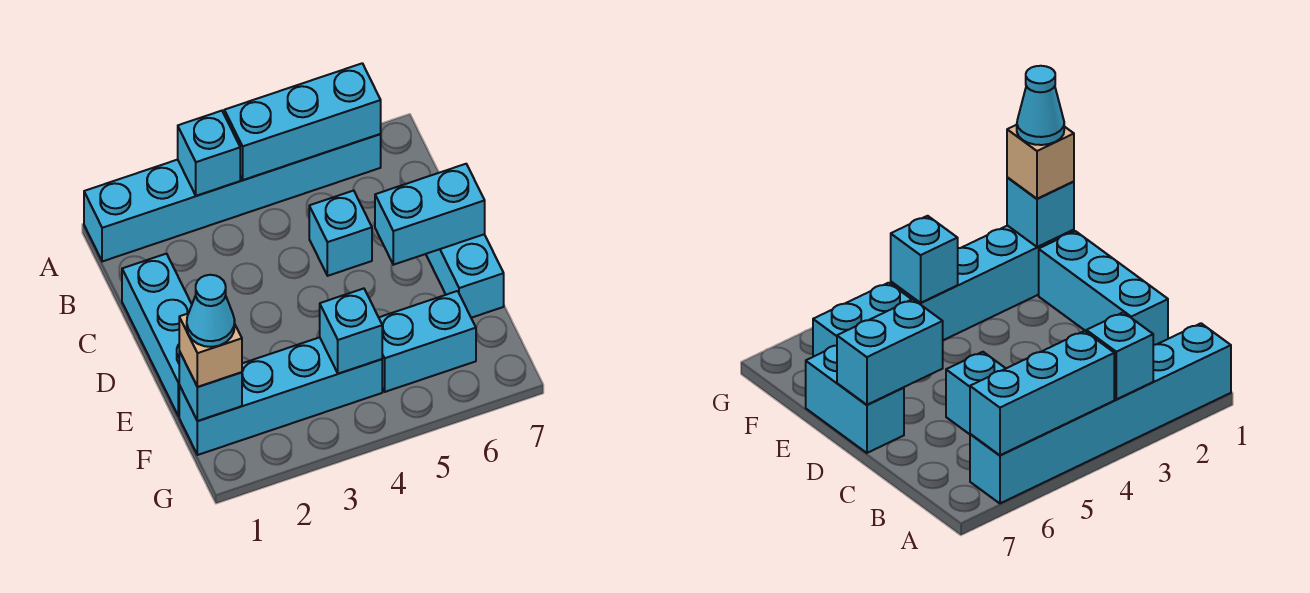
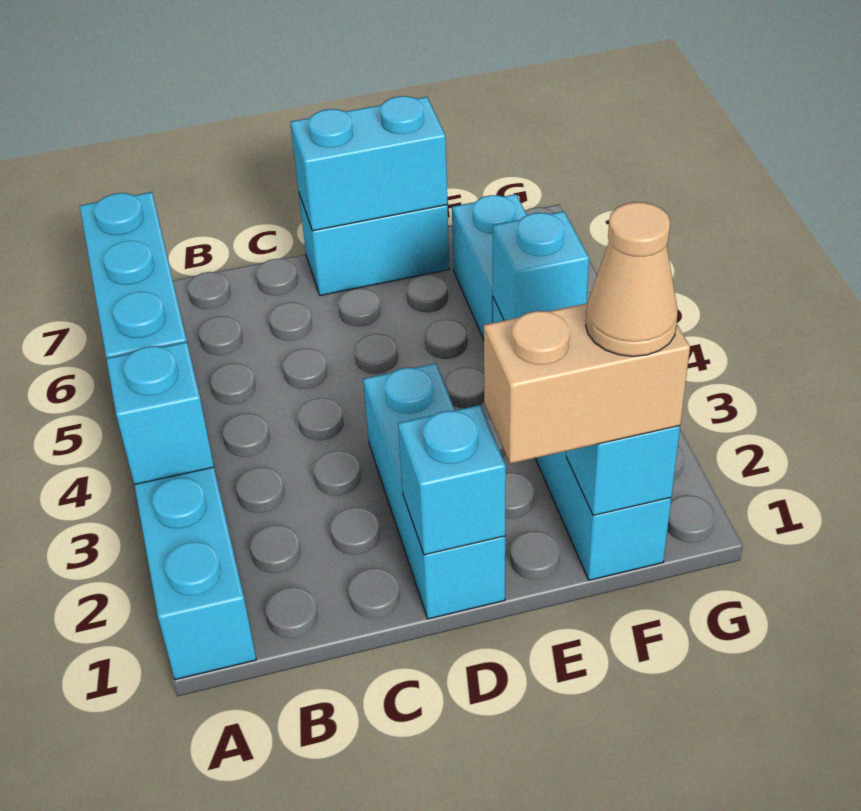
cyan 1x3 brick [122,254,192,416] -> cyan 1x3 brick turned to [363,363,505,619]
cyan 1x1 brick [309,190,372,276] -> cyan 1x1 brick moved to [398,405,506,555]
cyan 1x2 brick [375,164,485,265] -> cyan 1x2 brick turned to [290,96,448,231]
tan 1x1 brick [179,314,242,387] -> tan 1x2 brick [484,303,690,464]
cyan 1x1 cone [187,275,235,347] -> tan 1x1 cone [586,202,678,356]

